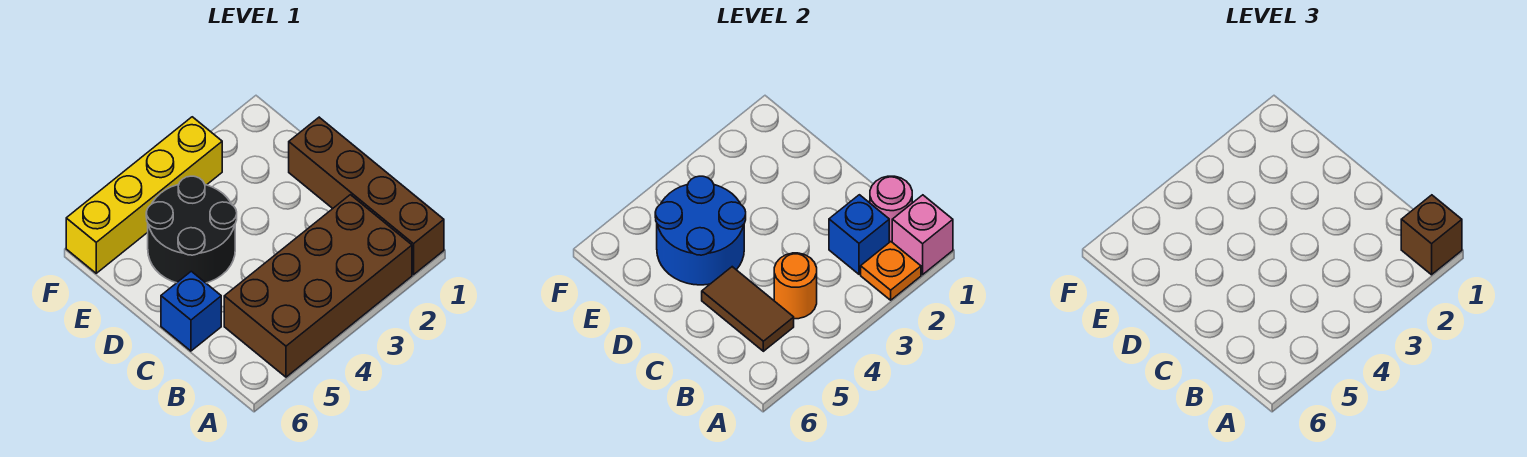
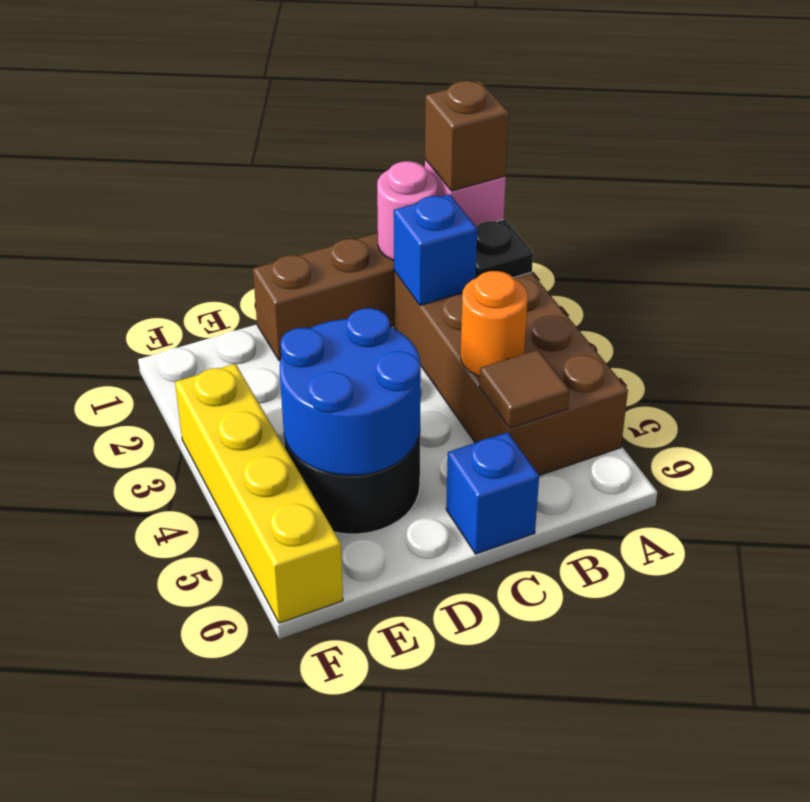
orange 1x1 plate [861,242,921,300] -> black 1x1 plate [475,219,533,278]
brown 1x2 tile [702,267,794,351] -> brown 1x1 tile [479,350,570,428]

